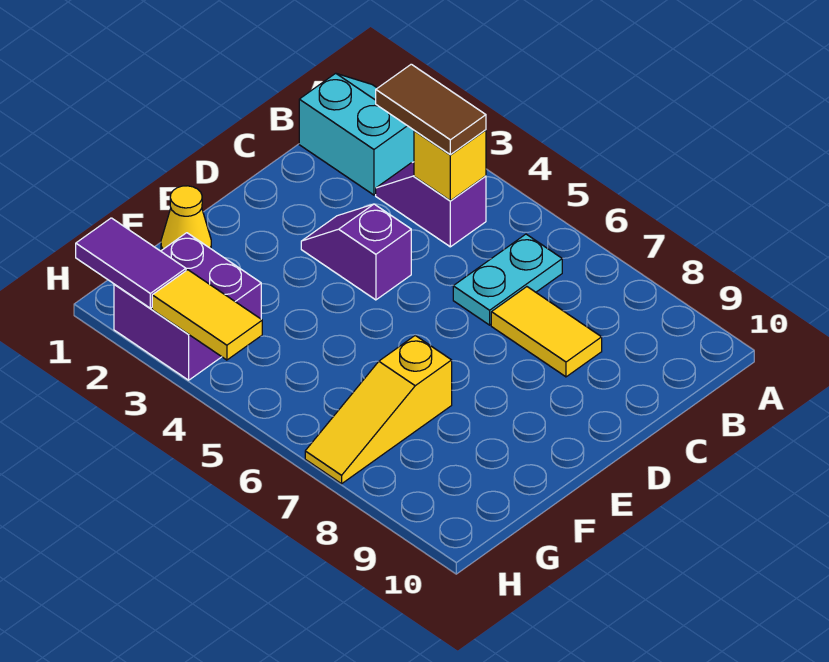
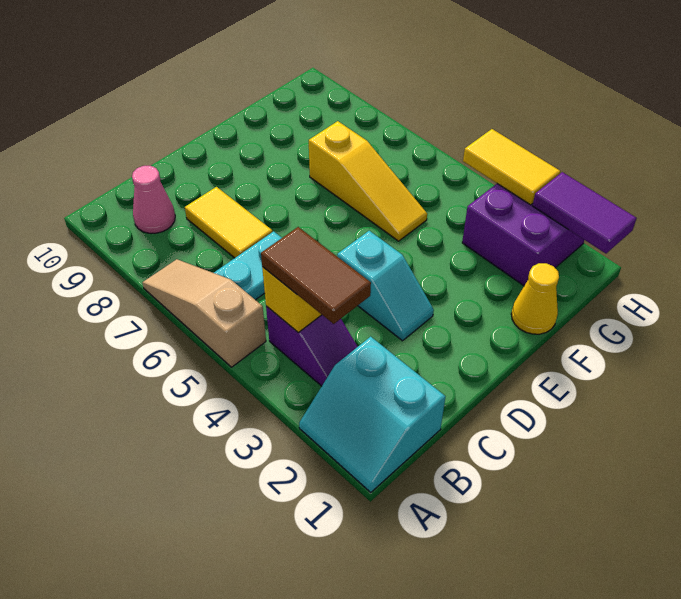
none -> tan 1x3 slope [142,259,266,367]
none -> pink 1x1 cone [132,166,175,233]
purple 1x2 slope [301,204,411,300] -> cyan 1x2 slope [337,231,434,341]
yellow 1x3 slope [305,336,452,484] -> yellow 1x3 slope turned to [309,121,427,241]

